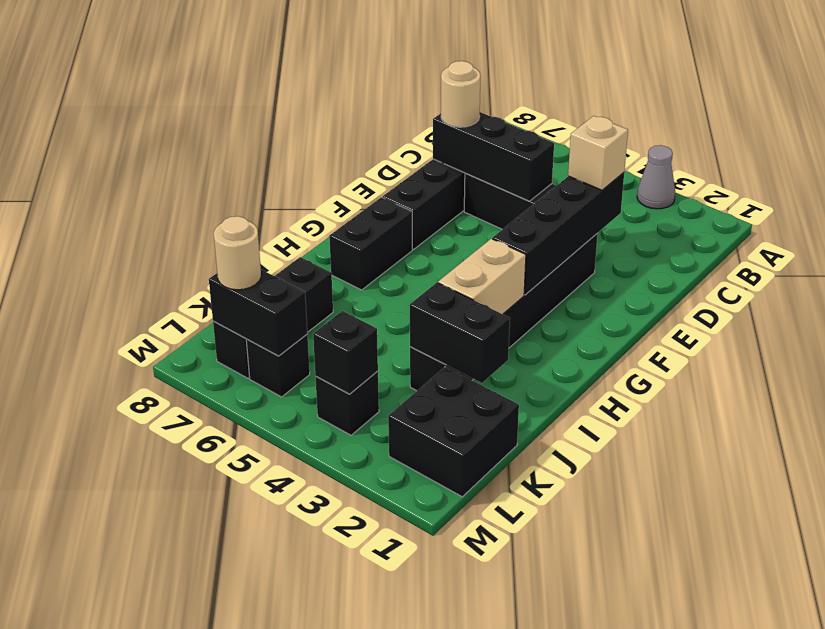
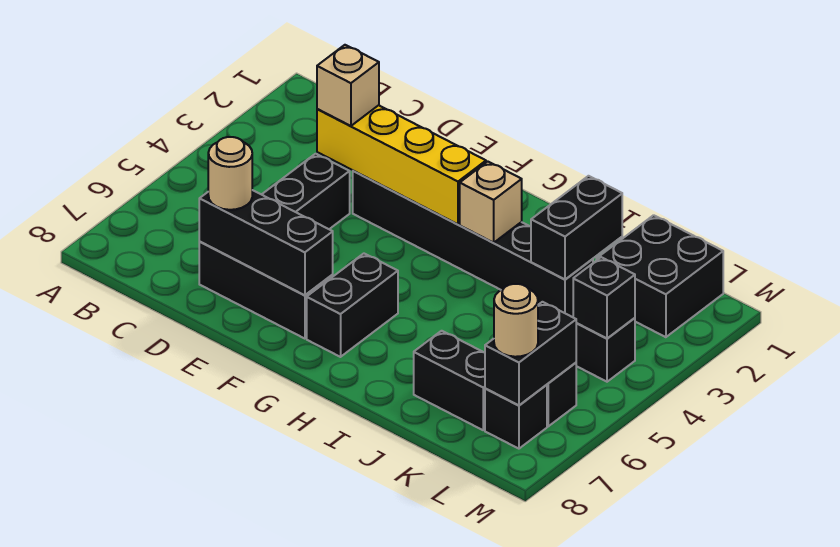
grey 1x1 cone [637,145,675,209] -> none
black 1x4 brick [492,173,624,295] -> yellow 1x4 brick [317,105,486,224]
black 1x3 brick [433,112,554,201] -> black 1x3 brick turned to [199,190,333,295]
black 1x2 brick [329,197,412,290] -> black 1x2 brick turned to [307,254,398,357]
tan 1x2 brick [438,239,526,314] -> tan 1x1 brick [460,162,522,243]

